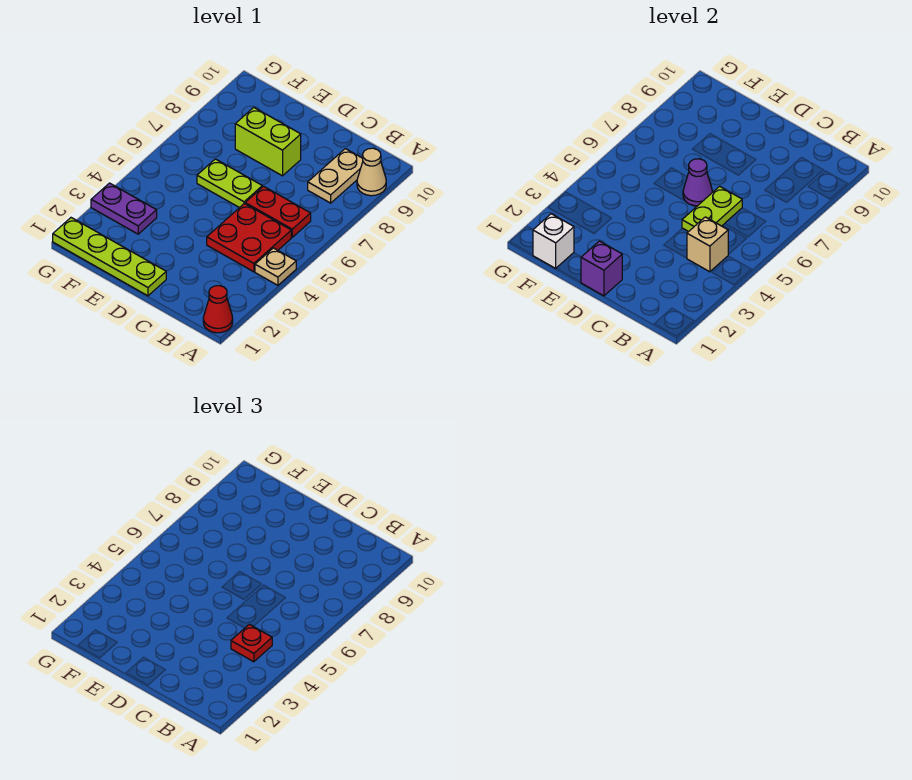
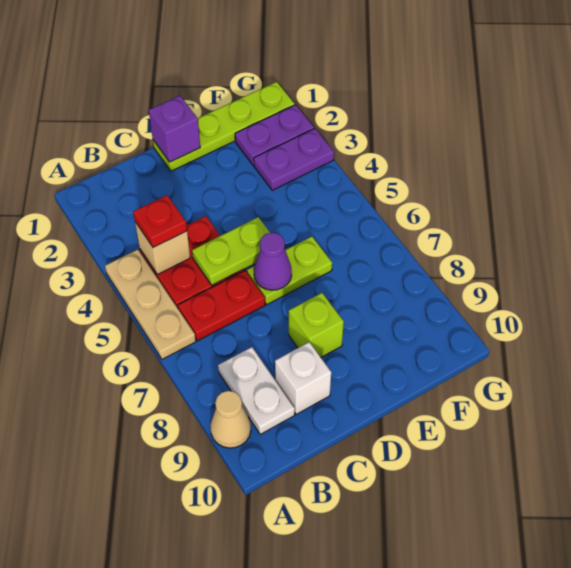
red 1x1 cone [203,286,233,333] -> none
tan 1x1 plate [255,248,296,285] -> tan 1x3 plate [105,249,196,359]
tan 1x2 plate [308,149,363,203] -> white 1x2 plate [218,347,295,434]
lime 1x2 plate [682,186,742,232] -> lime 1x2 plate turned to [192,217,270,285]
lime 1x2 brick [235,107,301,176] -> lime 1x1 brick [289,293,344,357]
white 1x1 brick [533,214,574,268] -> white 1x1 brick moved to [275,342,331,414]
none -> purple 1x2 plate [235,105,314,165]

